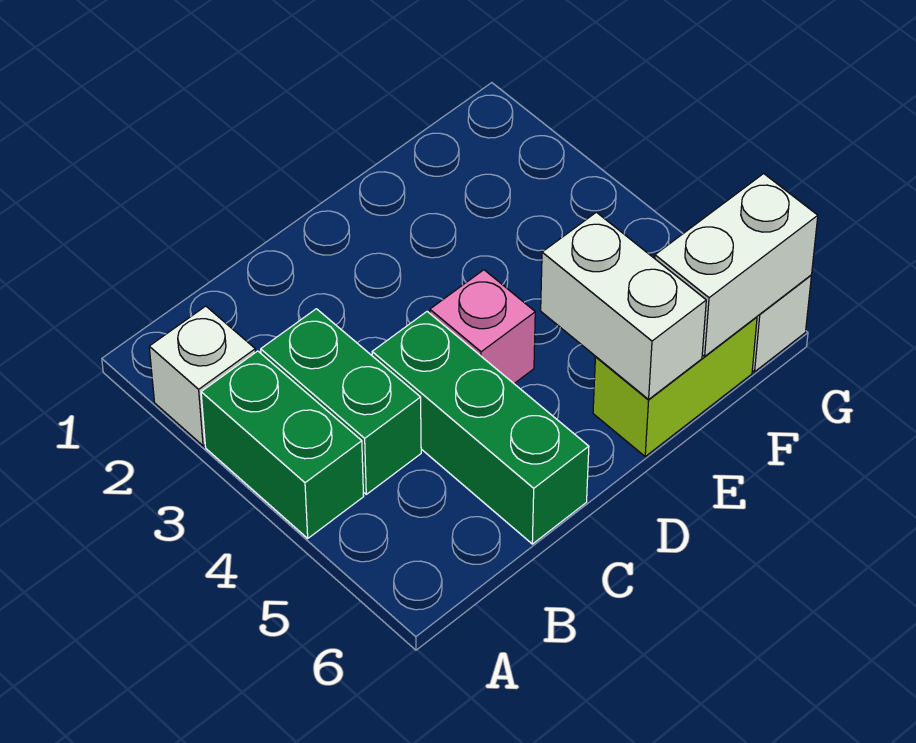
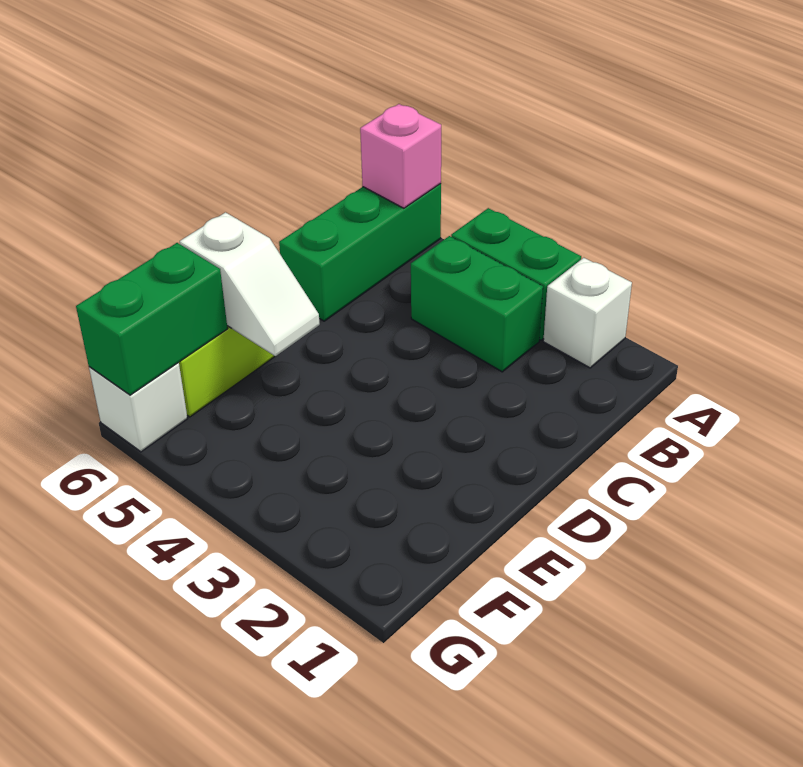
green 1x3 brick [372,312,589,544] -> green 1x3 brick turned to [279,184,441,321]
pink 1x1 brick [430,270,535,383] -> pink 1x1 brick moved to [360,104,441,208]
white 1x2 brick [541,212,706,399] -> white 1x2 slope [180,212,320,356]
white 1x2 brick [655,174,818,356] -> green 1x2 brick [76,243,227,395]

